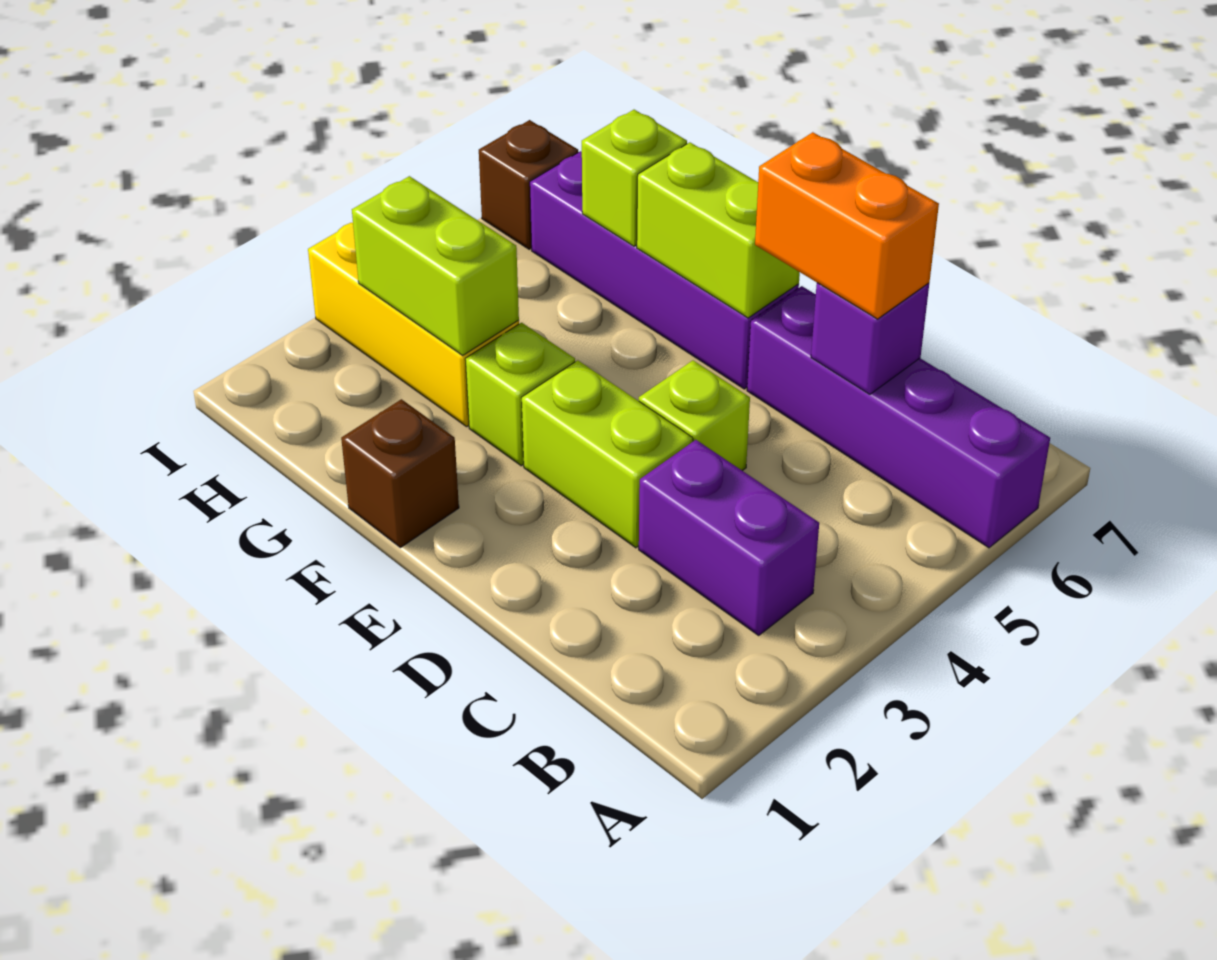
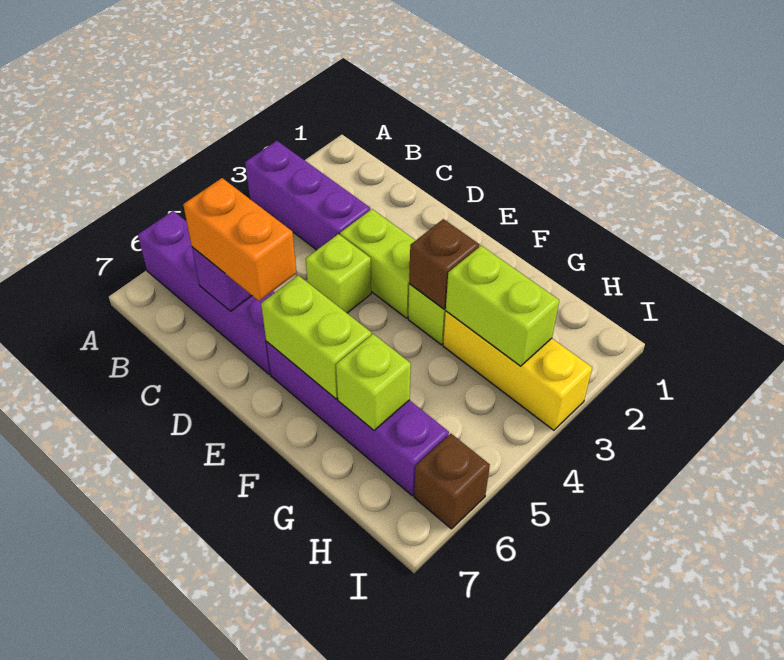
purple 1x2 brick [639,440,819,635] -> purple 1x3 brick [245,141,370,250]
brown 1x1 brick [341,399,459,548] -> brown 1x1 brick moved to [409,219,479,309]

